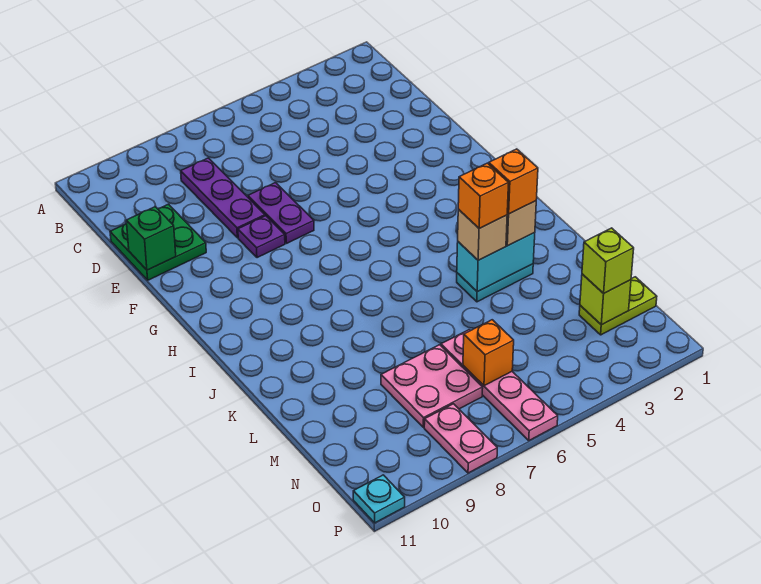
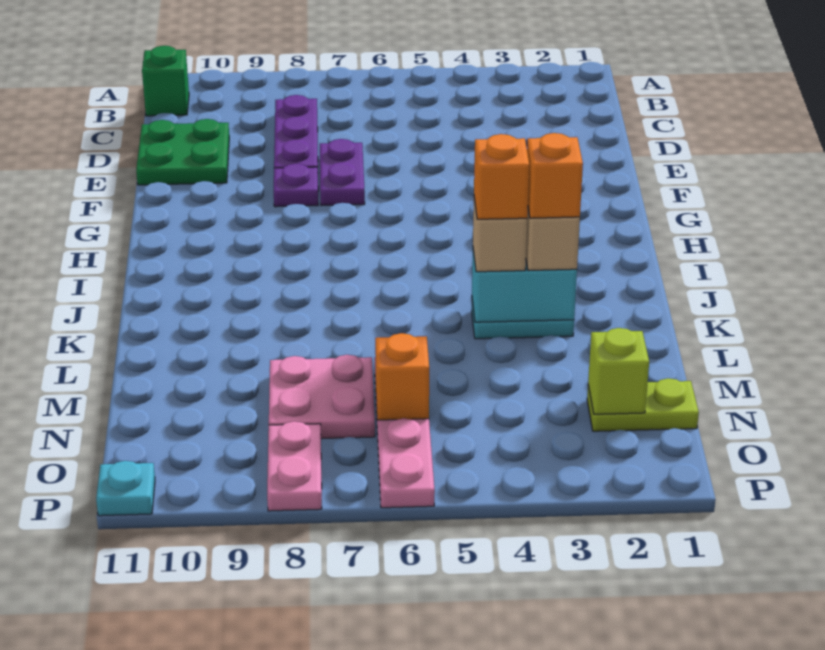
green 1x1 brick [126,207,176,270] -> green 1x1 brick moved to [142,46,189,116]
lime 1x1 brick [582,228,634,293] -> none

